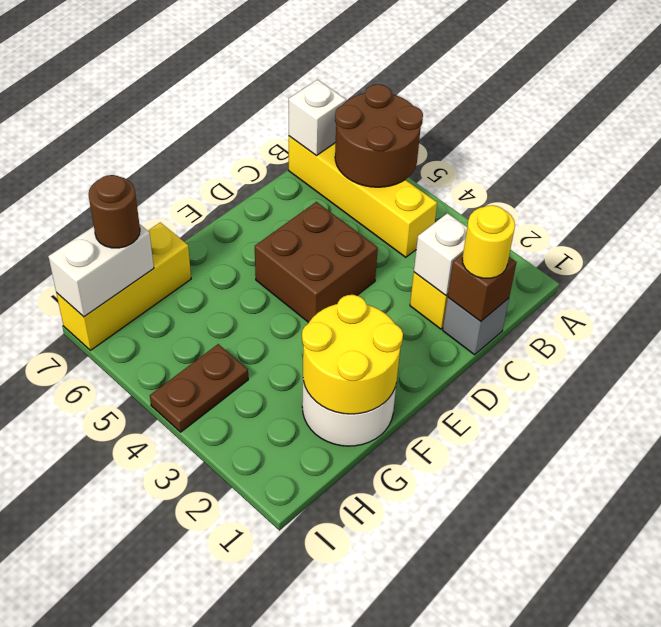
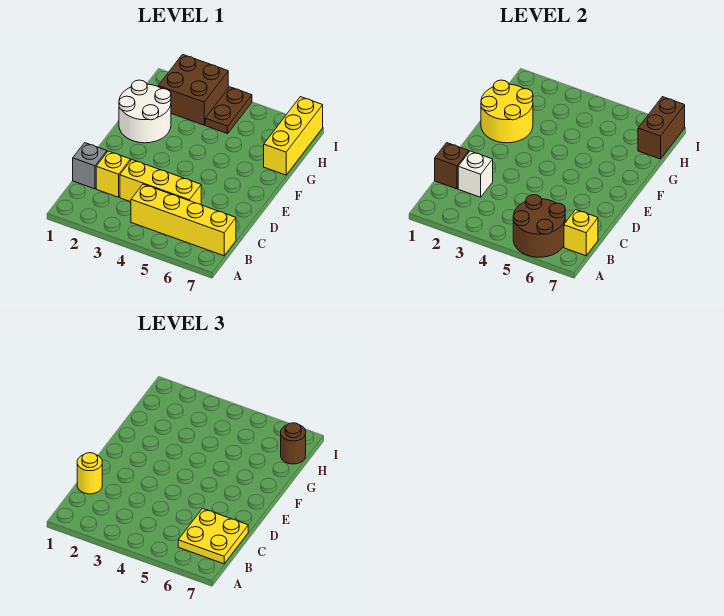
none -> yellow 2x2 plate [178,509,248,564]
white 1x1 brick [289,80,346,156] -> yellow 1x1 brick [564,210,598,256]
none -> yellow 1x3 brick [120,160,201,205]
brown 2x2 brick [255,202,378,322] -> brown 2x2 brick moved to [158,54,228,125]
white 1x2 brick [48,225,154,317] -> brown 1x2 brick [638,97,685,159]

